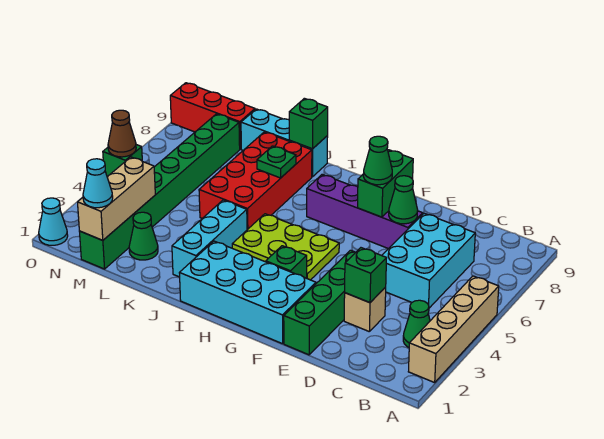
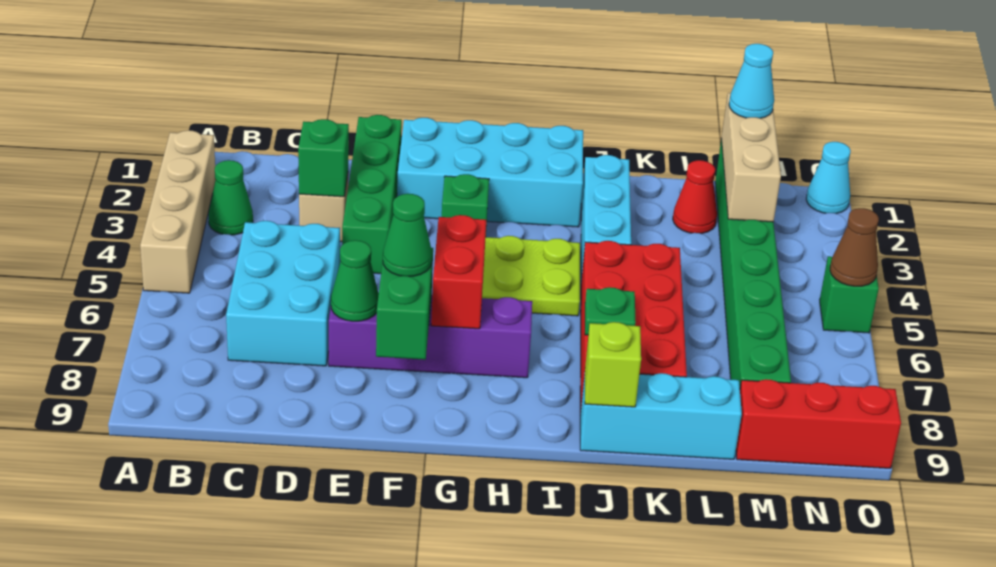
none -> red 1x2 brick [431,215,486,329]
green 1x1 brick [289,98,328,149] -> lime 1x1 brick [585,322,641,407]
green 1x1 cone [129,212,158,260] -> red 1x1 cone [673,160,717,234]

